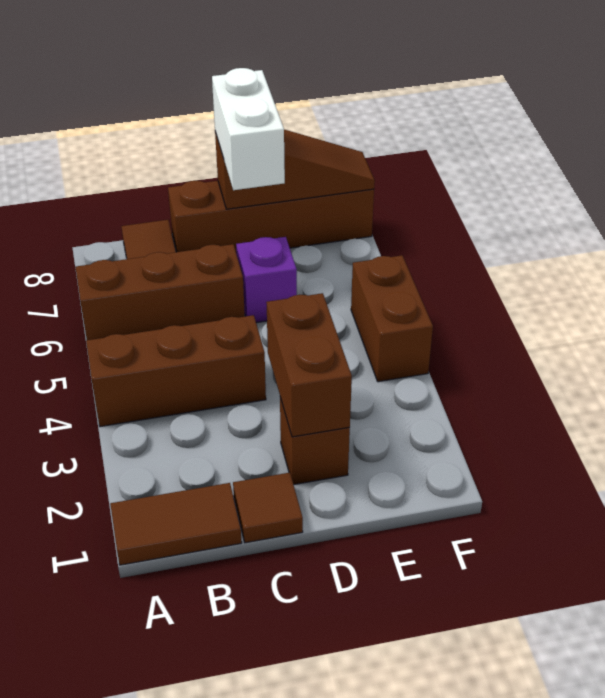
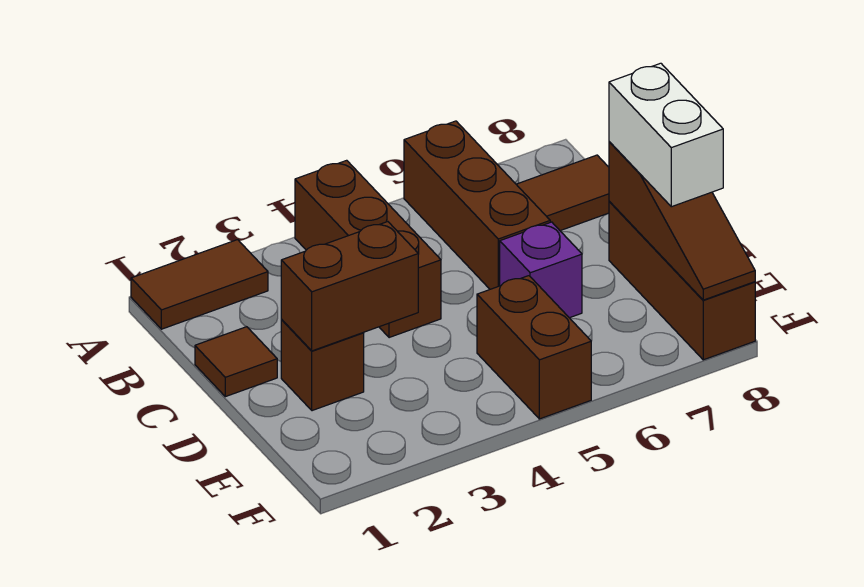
brown 1x2 tile [110,483,242,565] -> brown 1x2 tile turned to [131,240,268,329]
brown 1x4 brick [168,181,374,254] -> brown 1x3 brick [609,201,755,360]
white 1x2 brick [212,68,285,190] -> white 1x2 brick turned to [609,63,723,207]
brown 1x2 brick [351,255,433,382] -> brown 1x2 brick turned to [477,276,591,419]

